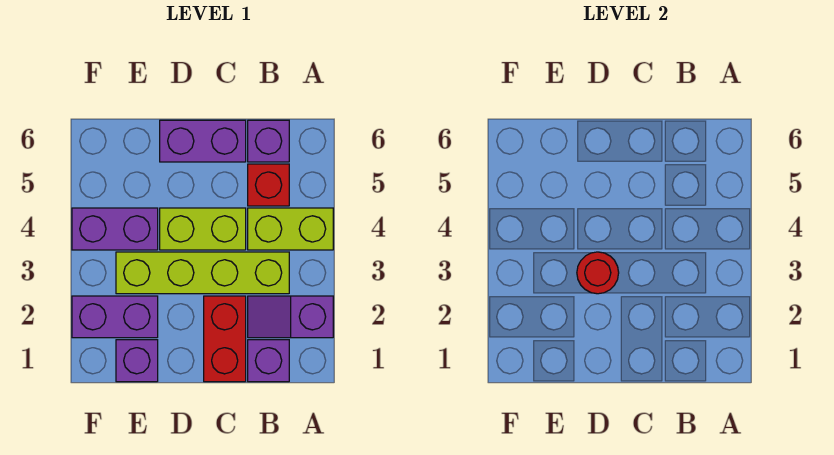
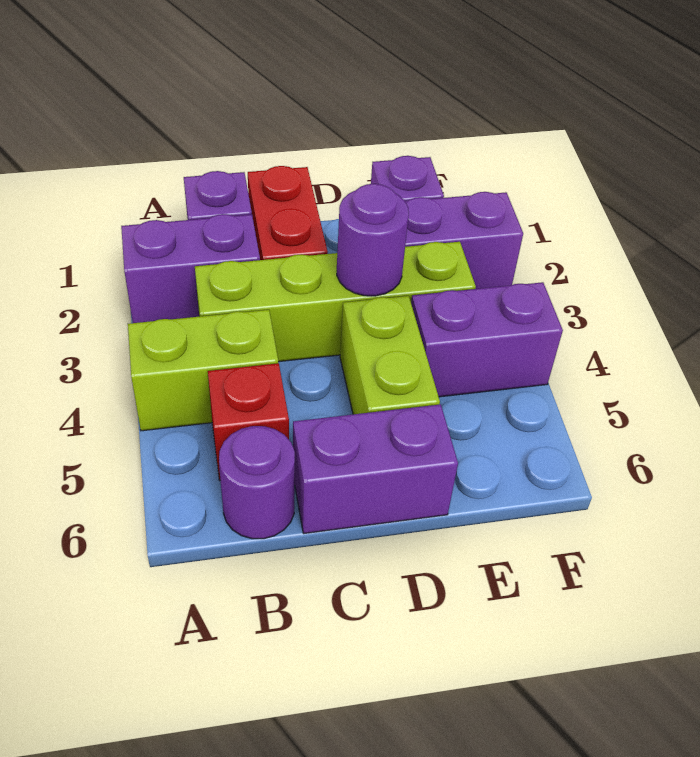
purple 1x2 slope [248,296,333,338] -> purple 1x2 brick [121,214,260,323]
purple 1x1 brick [248,120,289,162] -> purple 1x1 round brick [219,426,295,539]
lime 1x2 brick [160,208,246,250] -> lime 1x2 brick turned to [340,296,440,414]
red 1x1 round brick [577,252,619,294] -> purple 1x1 round brick [337,184,409,296]

